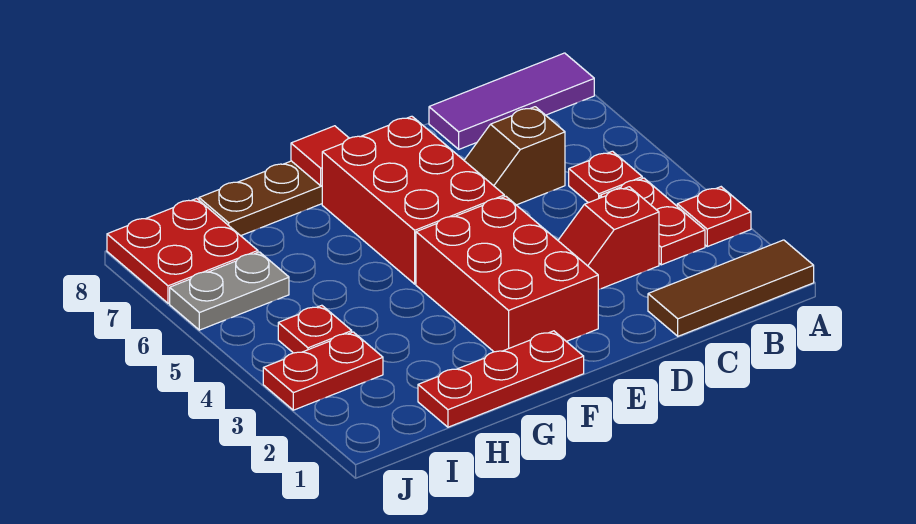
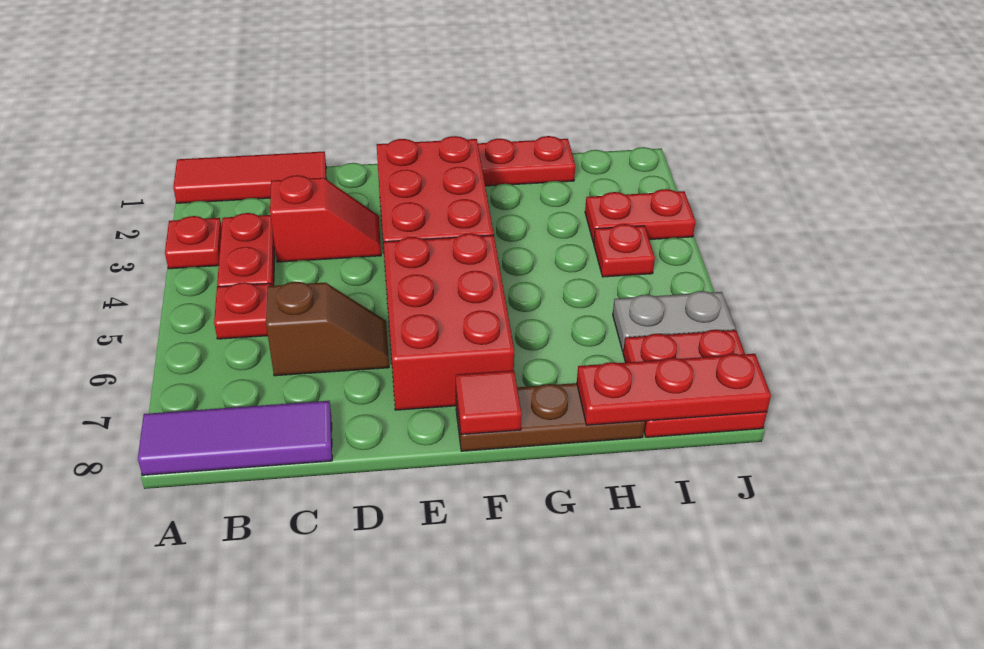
brown 1x3 tile [648,240,814,336] -> red 1x3 tile [173,152,327,203]
none -> red 1x3 plate [577,354,771,425]

